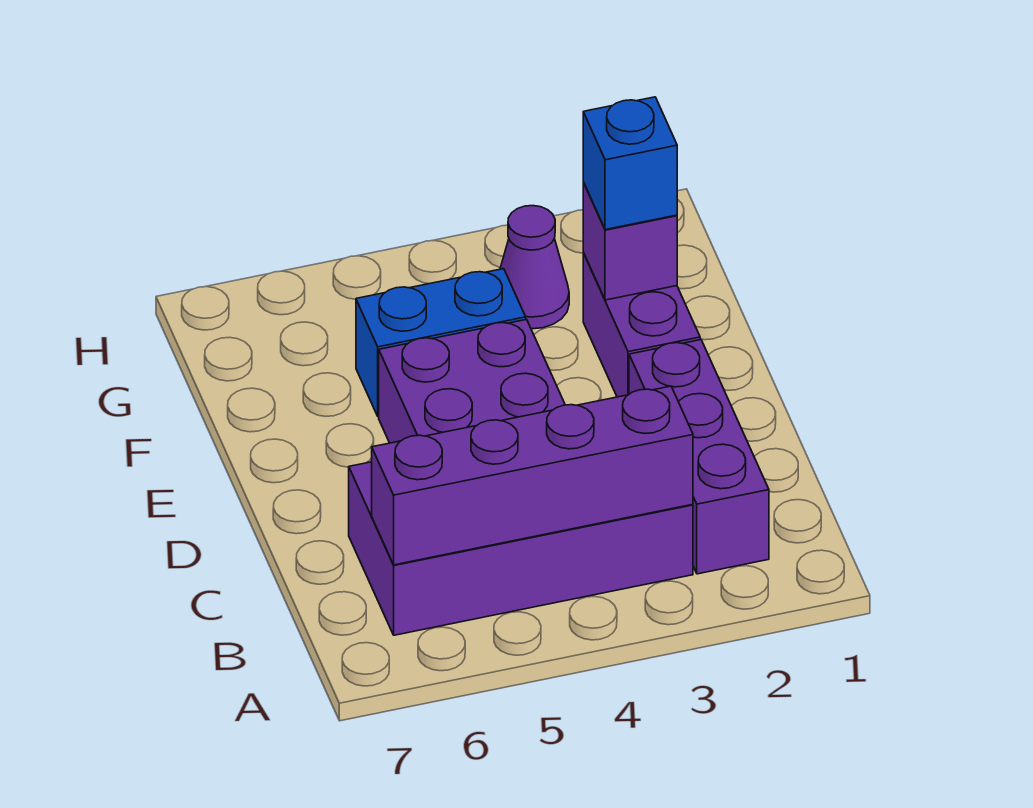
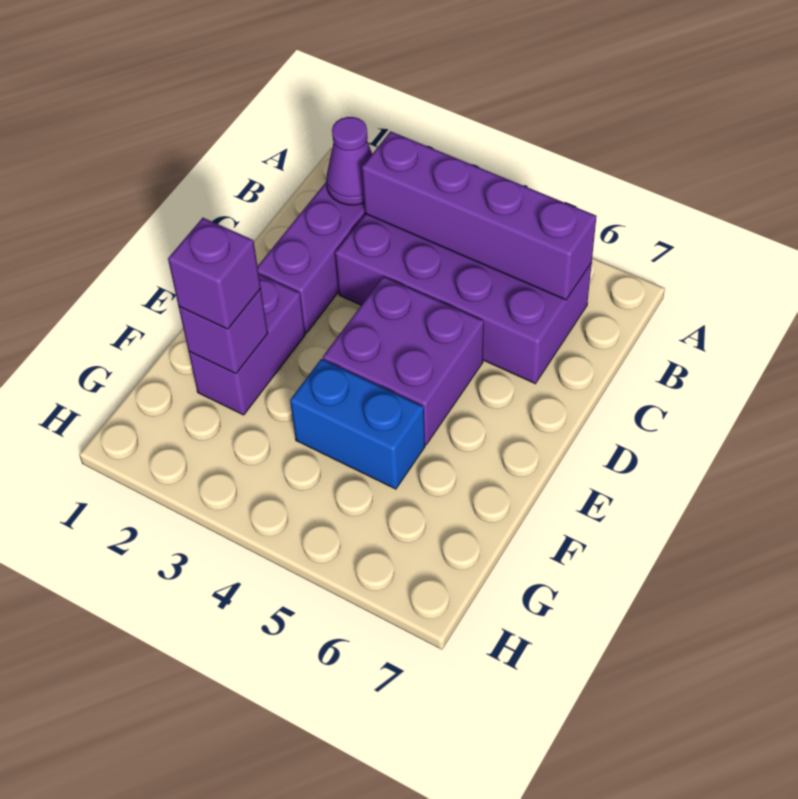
blue 1x1 brick [583,97,677,230] -> purple 1x1 brick [168,218,261,329]
purple 1x1 cone [500,206,569,329] -> purple 1x1 cone moved to [326,117,372,205]

